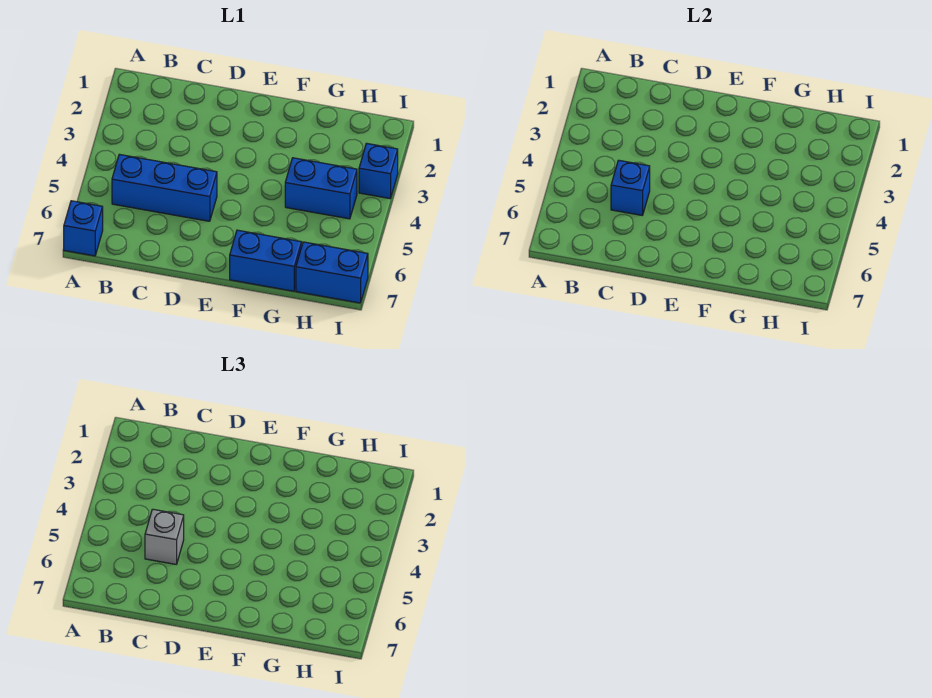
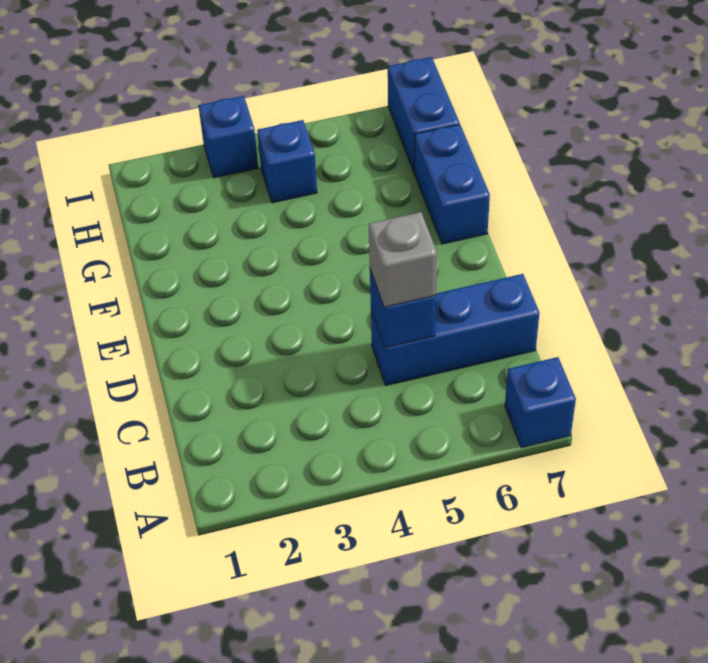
blue 1x3 brick [112,154,217,221] -> blue 1x3 brick turned to [371,274,539,386]
blue 1x2 brick [285,158,357,219] -> blue 1x1 brick [257,120,317,203]

